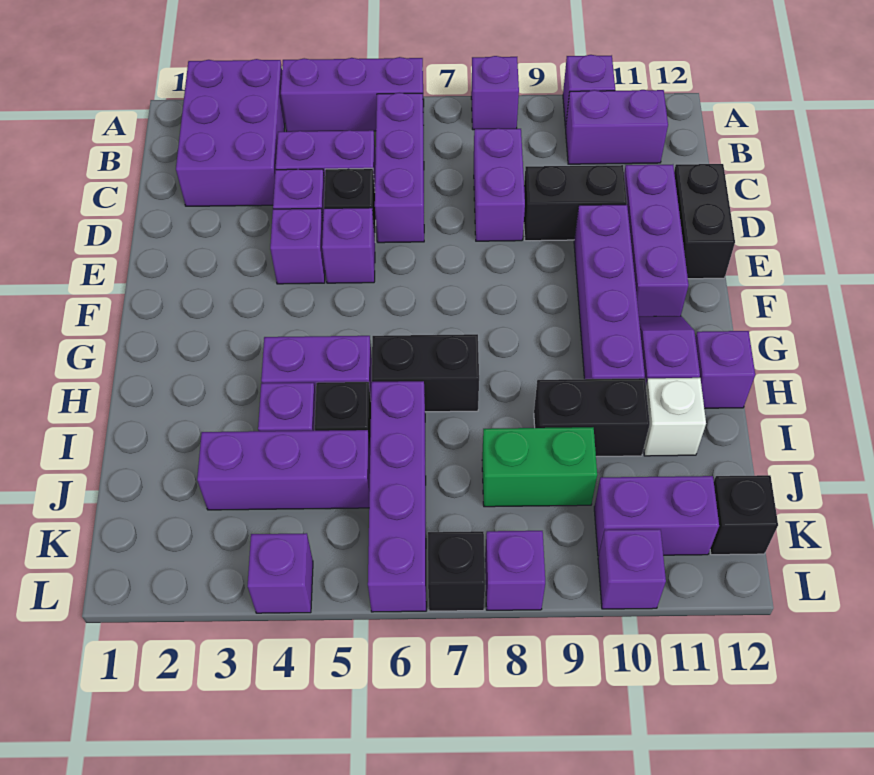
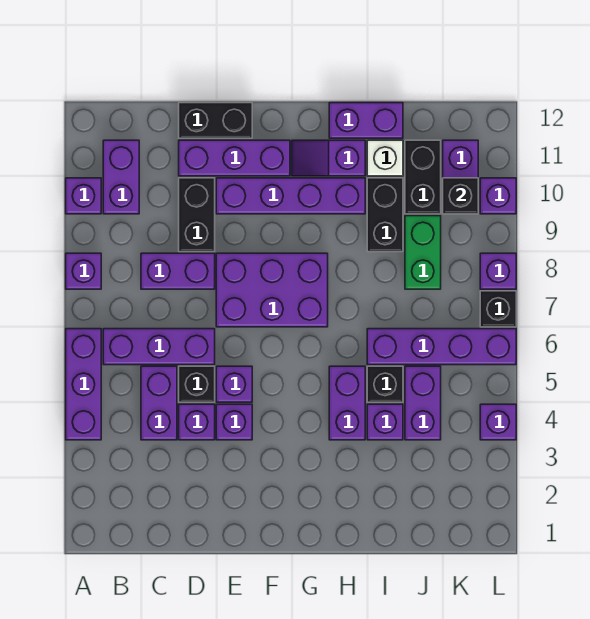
purple 2x3 brick [176,59,285,206] -> purple 2x3 brick moved to [216,253,328,327]
black 1x2 brick [372,334,479,412] -> black 1x2 brick moved to [405,140,441,214]
purple 1x1 brick [695,331,755,408] -> purple 1x2 brick [329,103,403,138]
purple 1x3 brick [197,430,370,510] -> purple 1x2 brick [405,366,441,440]
black 1x1 brick [710,475,778,555] -> black 1x1 brick moved to [443,178,478,214]

